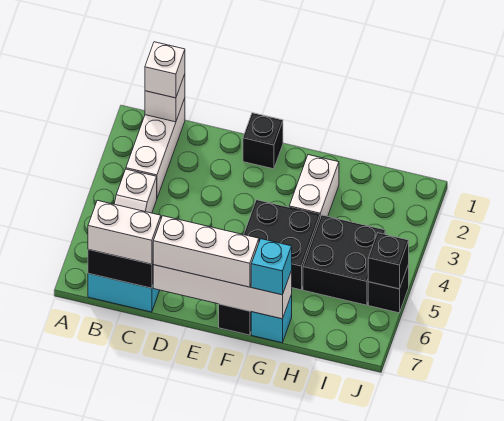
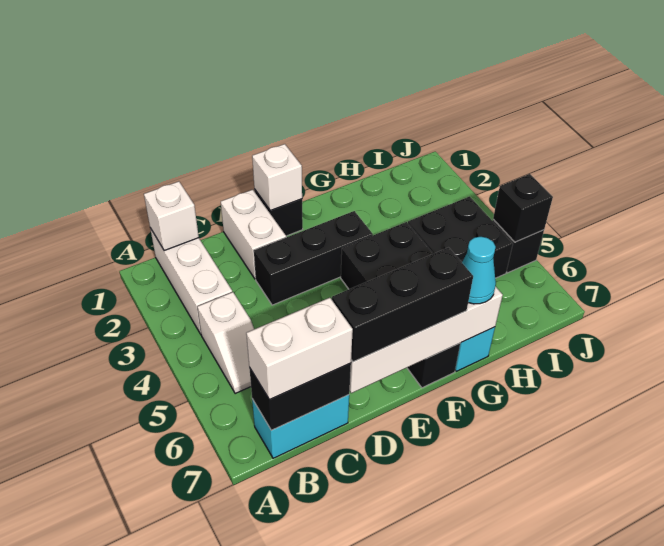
white 1x1 brick [145,42,185,98] -> white 1x1 brick moved to [252,144,302,211]
none -> black 1x3 brick [254,211,373,305]
white 1x3 brick [153,216,259,287] -> black 1x3 brick [332,248,473,362]
white 1x2 brick [289,155,339,218] -> white 1x2 brick moved to [221,190,286,279]
cyan 1x1 brick [251,239,292,295] -> cyan 1x1 cone [462,237,496,304]

